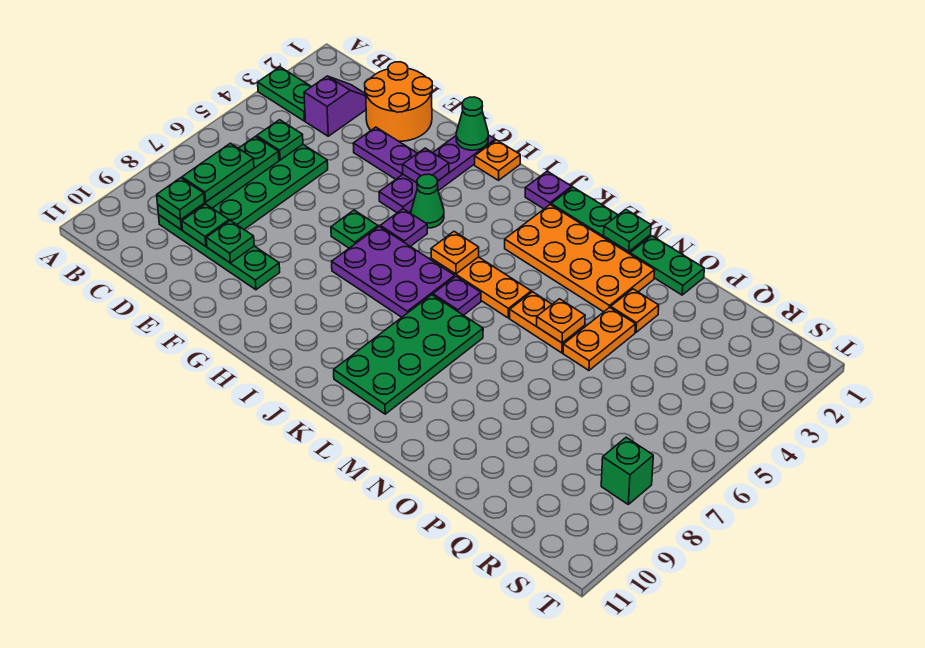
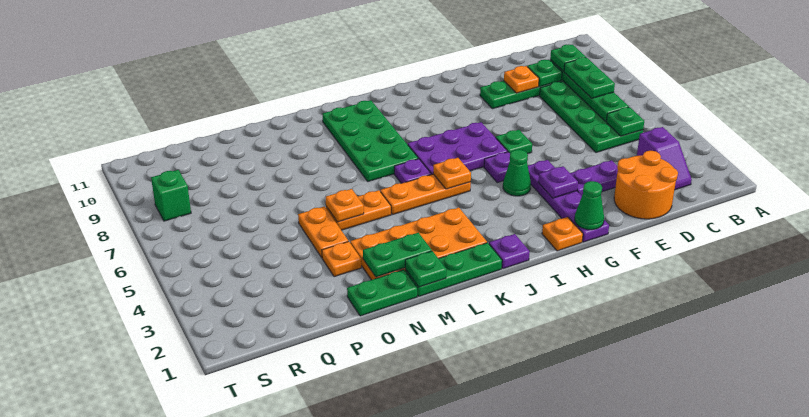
green 1x2 plate [258,67,311,121] -> green 1x2 plate moved to [363,233,432,277]
green 1x1 plate [206,221,254,263] -> orange 1x1 plate [504,66,539,93]

